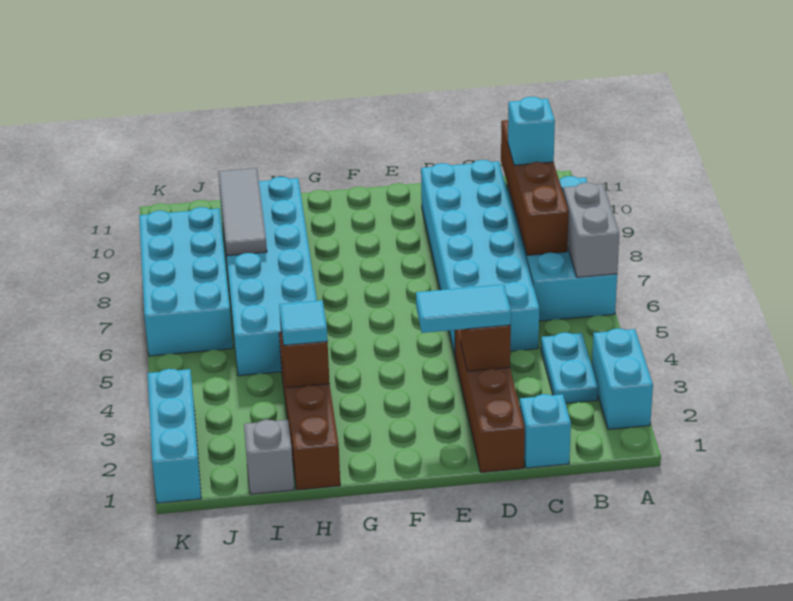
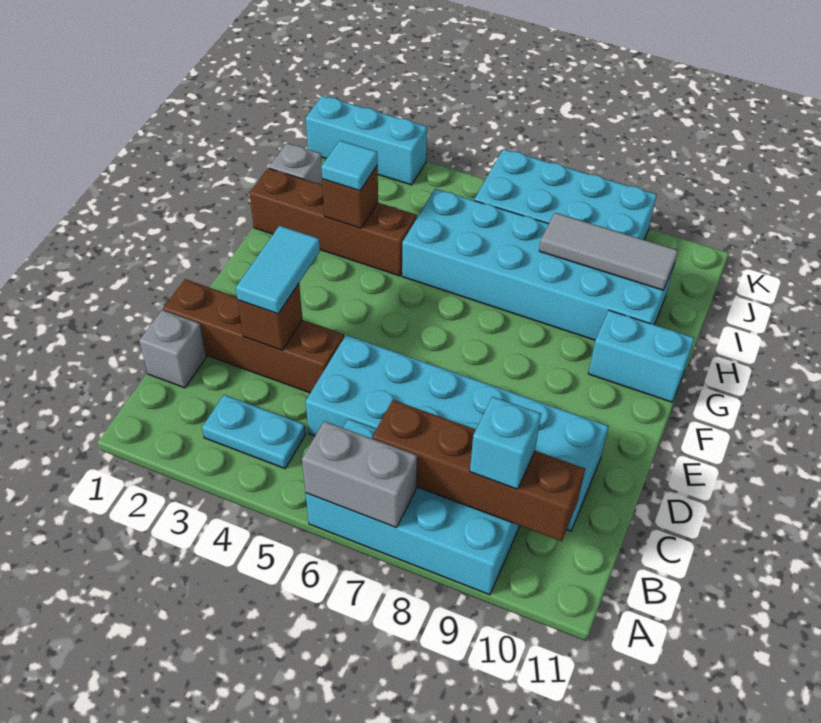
cyan 1x2 brick [592,328,653,429] -> cyan 1x2 brick moved to [588,310,694,402]
cyan 1x1 brick [520,394,571,468] -> grey 1x1 brick [139,310,206,388]

